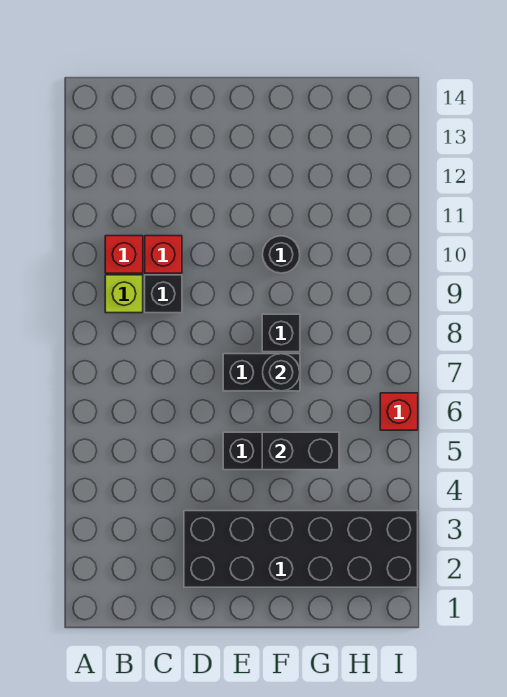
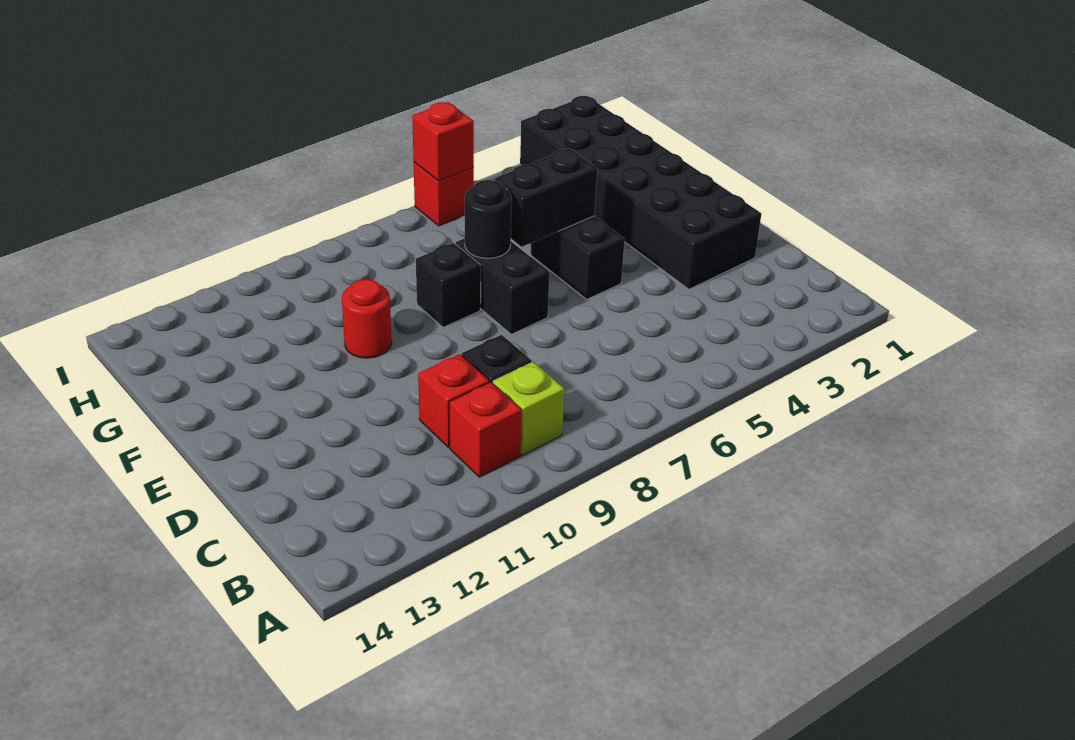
black 1x2 brick [262,432,339,470] -> black 1x2 brick turned to [495,149,597,247]
black 1x1 round brick [263,236,300,273] -> red 1x1 round brick [342,279,392,358]
none -> red 1x1 brick [412,102,474,181]

